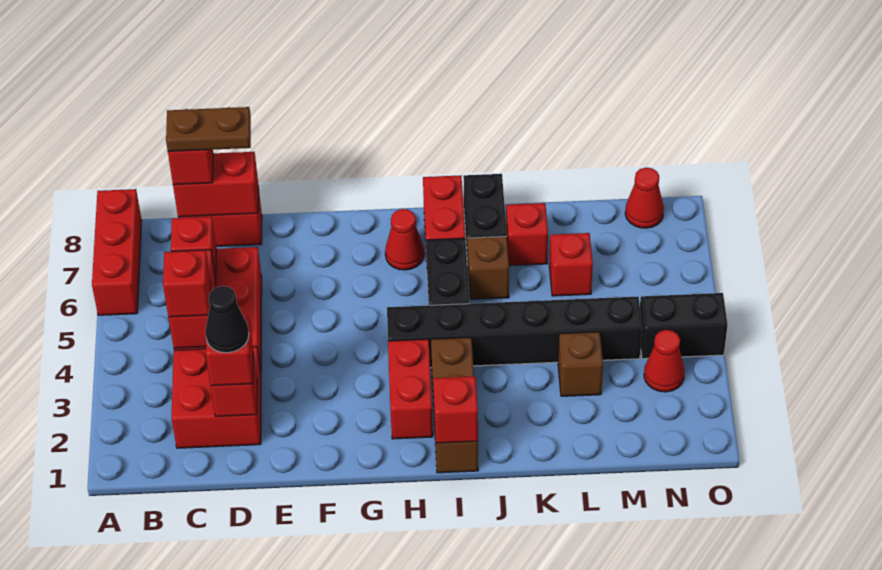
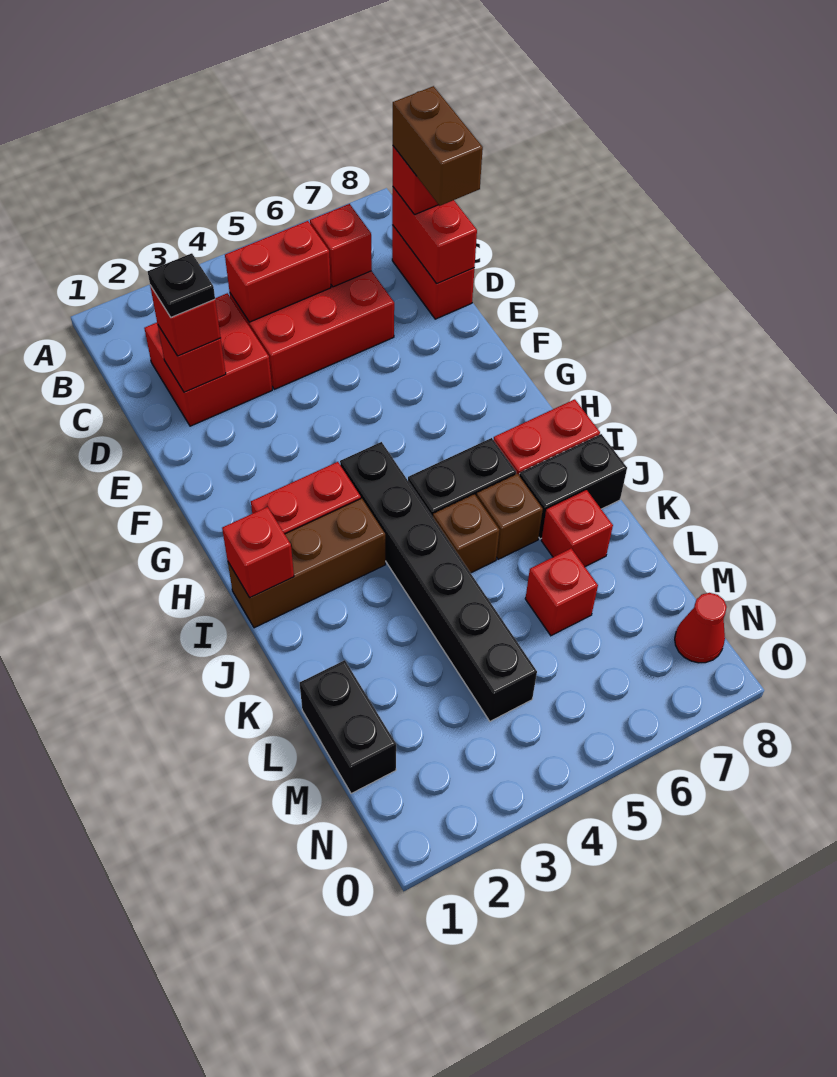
red 1x3 brick [92,189,142,315] -> none
red 1x1 brick [163,250,211,317] -> none
brown 1x2 plate [166,107,251,151] -> brown 1x2 brick [393,86,483,206]
black 1x1 cone [205,286,249,353] -> black 1x1 plate [148,253,215,317]
red 1x1 cone [385,209,424,270] -> none
brown 1x1 brick [558,332,603,396] -> brown 1x1 brick moved to [433,494,499,573]
red 1x1 cone [644,330,685,392] -> none
black 1x2 brick [640,293,728,359] -> black 1x2 brick moved to [299,660,396,794]

